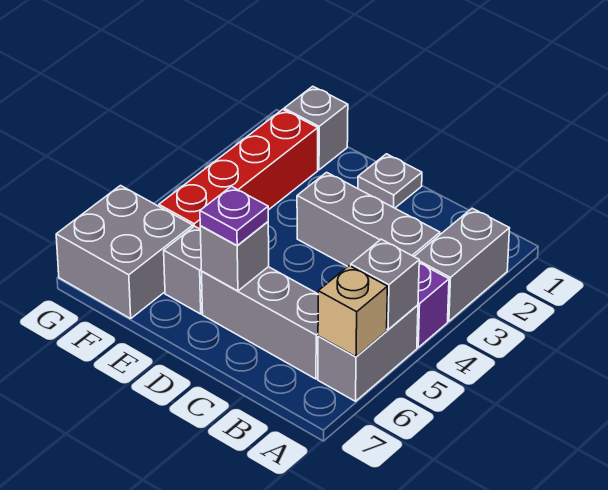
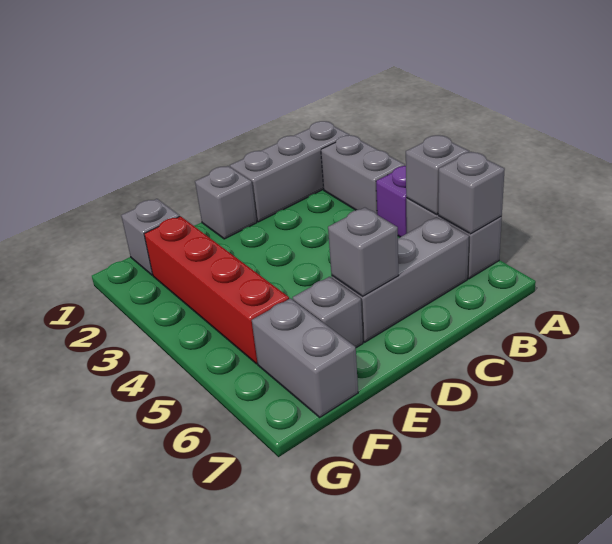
tan 1x1 brick [318,266,388,357] -> grey 1x1 brick [438,152,505,234]
grey 1x3 brick [297,172,440,267] -> grey 1x3 brick moved to [230,121,349,222]
grey 1x1 plate [358,154,422,208] -> grey 1x1 brick [195,166,257,239]
purple 1x1 plate [200,186,268,246] -> none
grey 2x2 brick [56,186,193,319] -> grey 1x2 brick [252,298,358,417]

